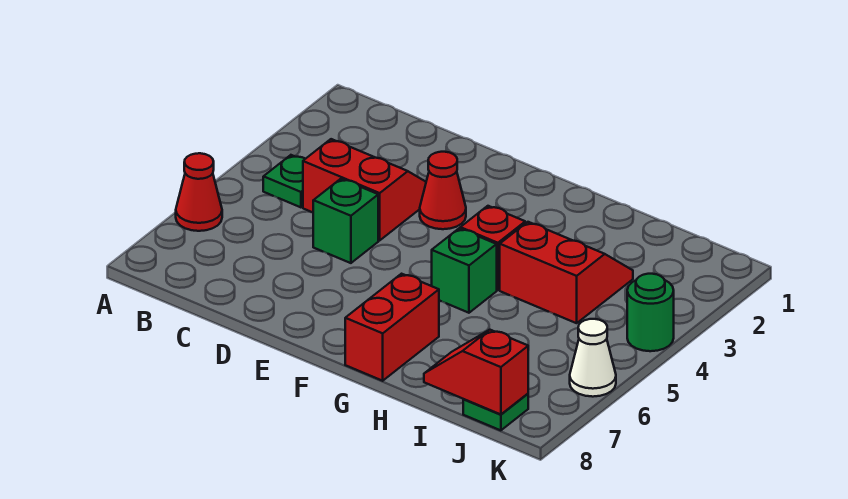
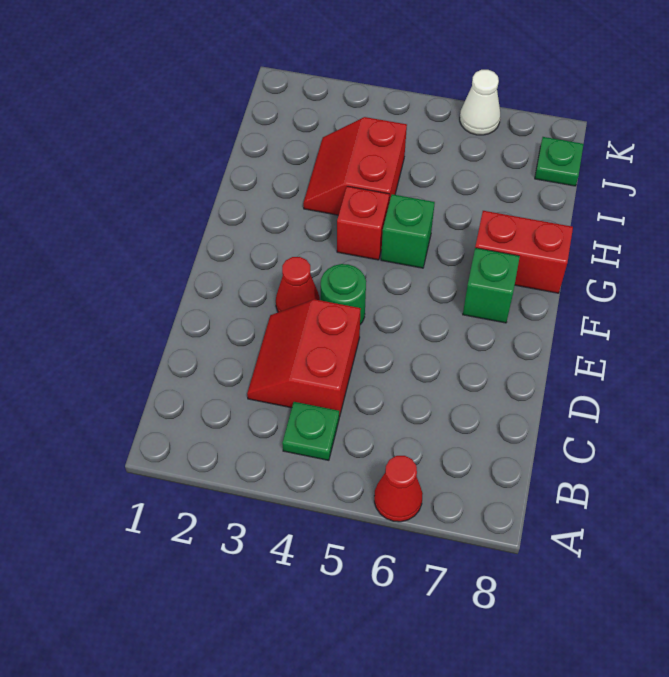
green 1x1 brick [313,179,378,263] -> green 1x1 brick moved to [463,248,520,323]
red 1x2 slope [424,330,528,414] -> none
green 1x1 round brick [627,274,674,351] -> green 1x1 round brick moved to [321,264,366,325]

